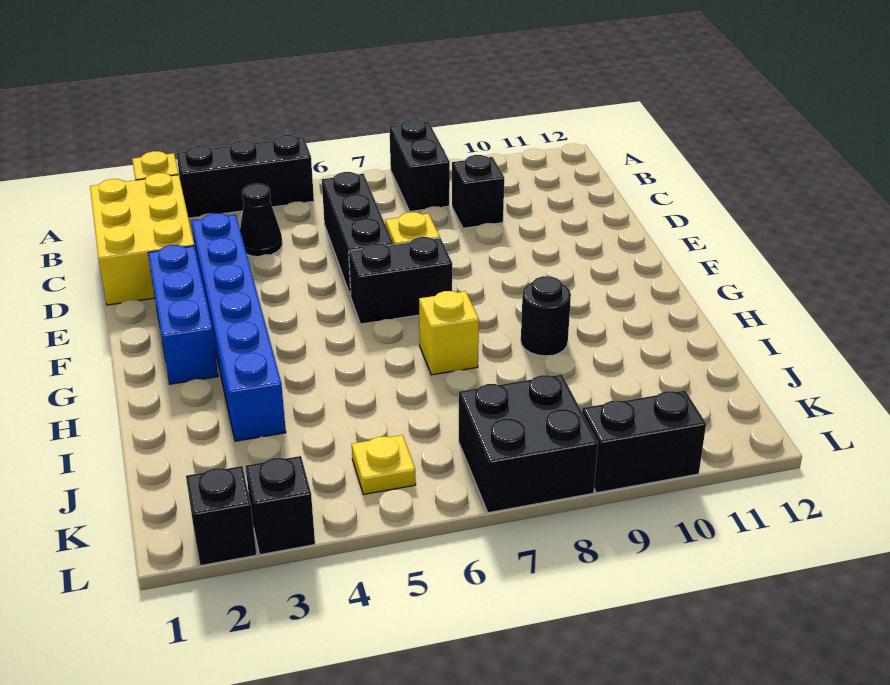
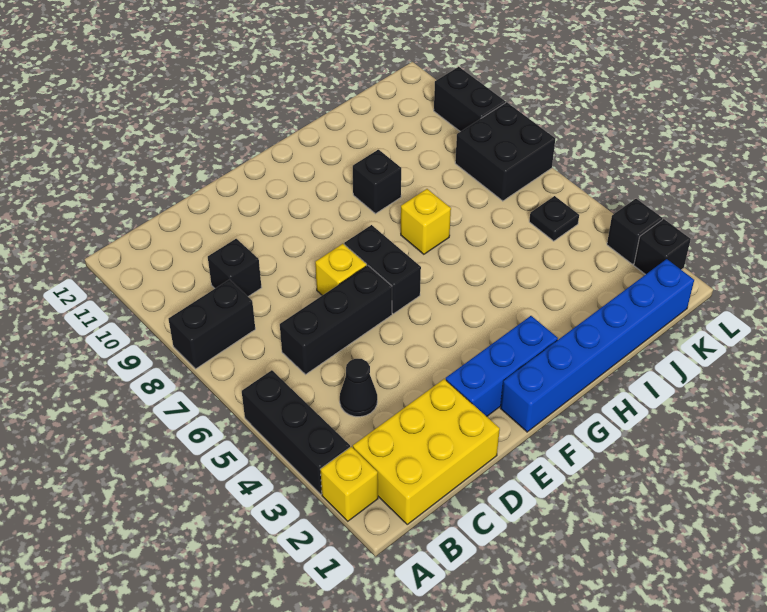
blue 1x6 brick [191,213,286,441] -> blue 1x6 brick moved to [500,259,694,432]
black 1x1 round brick [521,276,571,356] -> black 1x1 brick [353,150,401,214]
yellow 1x1 plate [352,435,416,494] -> black 1x1 plate [529,196,579,241]

